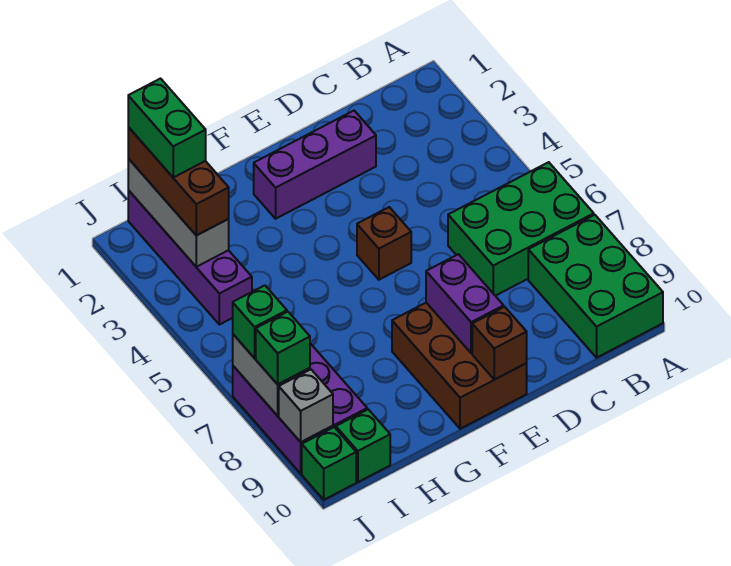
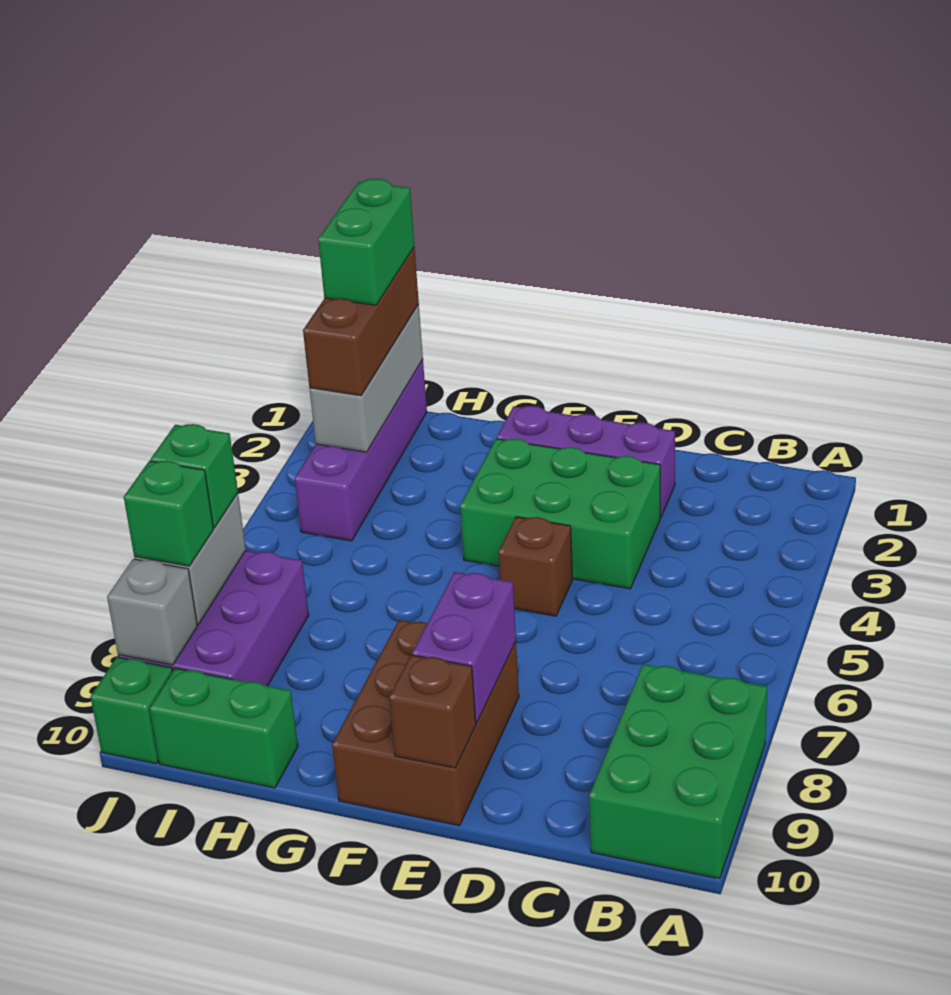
green 2x3 brick [448,162,594,296] -> green 2x3 brick moved to [460,439,660,589]
green 1x1 brick [336,409,390,482] -> green 1x2 brick [149,668,298,788]

